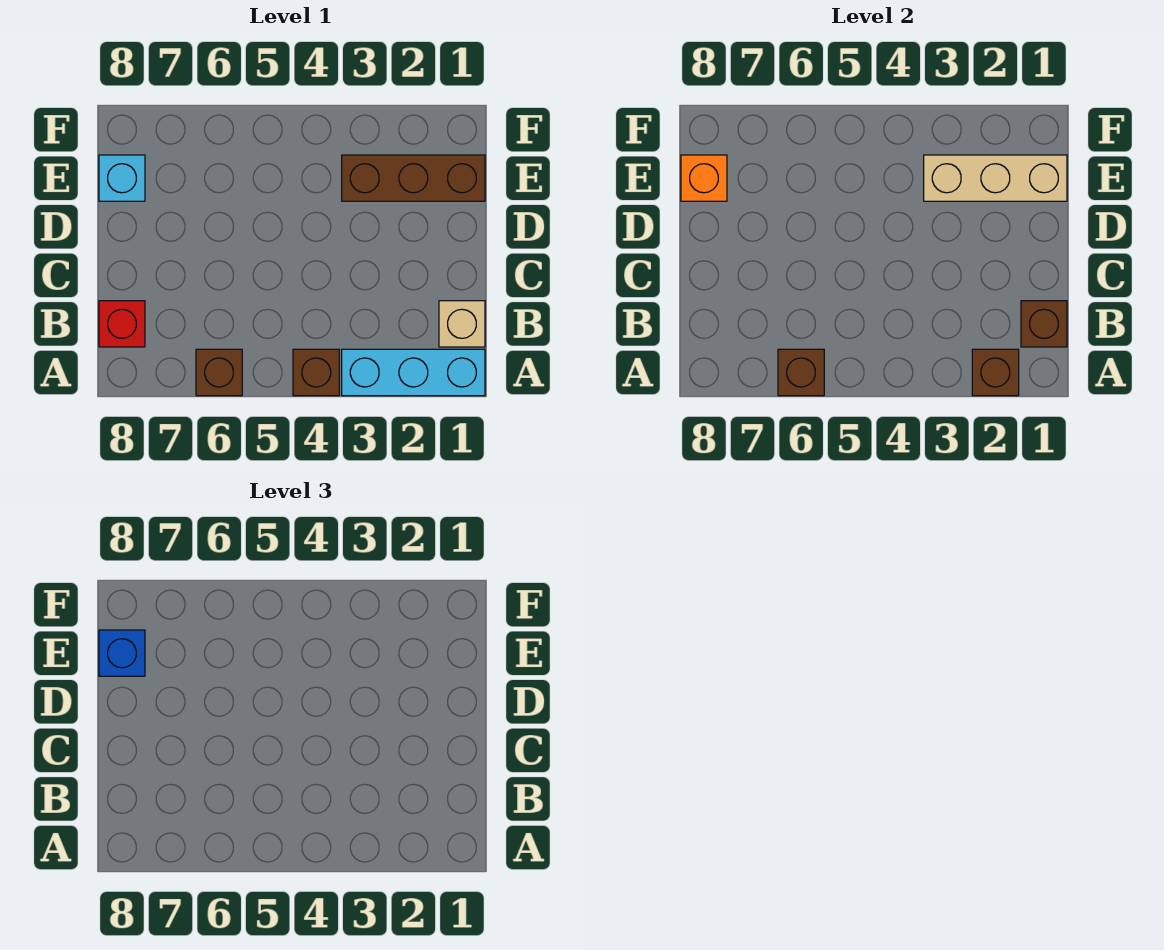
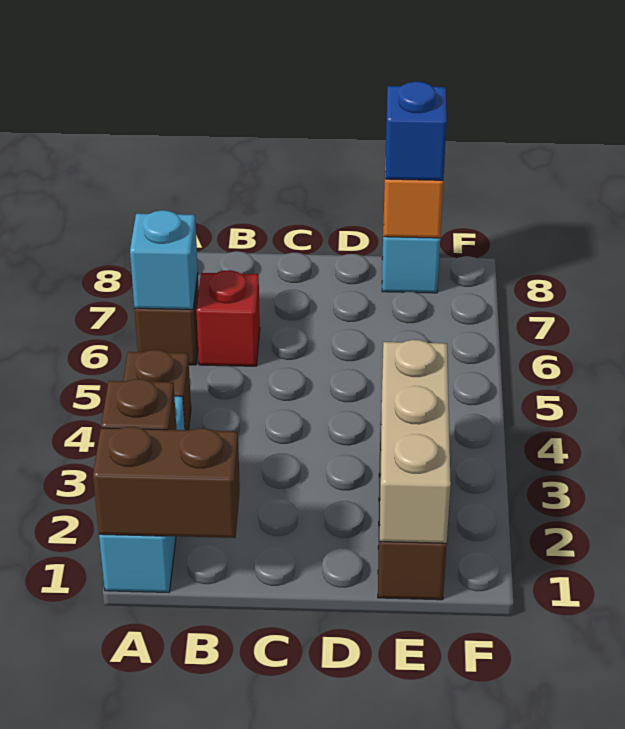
brown 1x1 brick [778,349,824,396] -> cyan 1x1 brick [130,210,198,309]
tan 1x1 brick [439,301,485,347] -> none
brown 1x1 brick [1021,301,1067,347] -> brown 1x2 brick [93,427,240,538]
red 1x1 brick [99,301,145,347] -> red 1x1 brick moved to [196,270,260,366]

